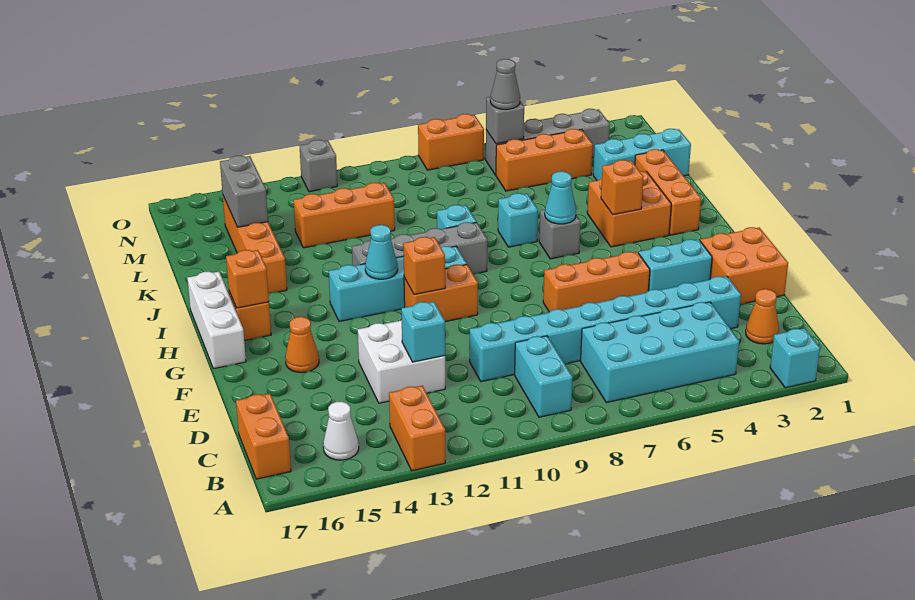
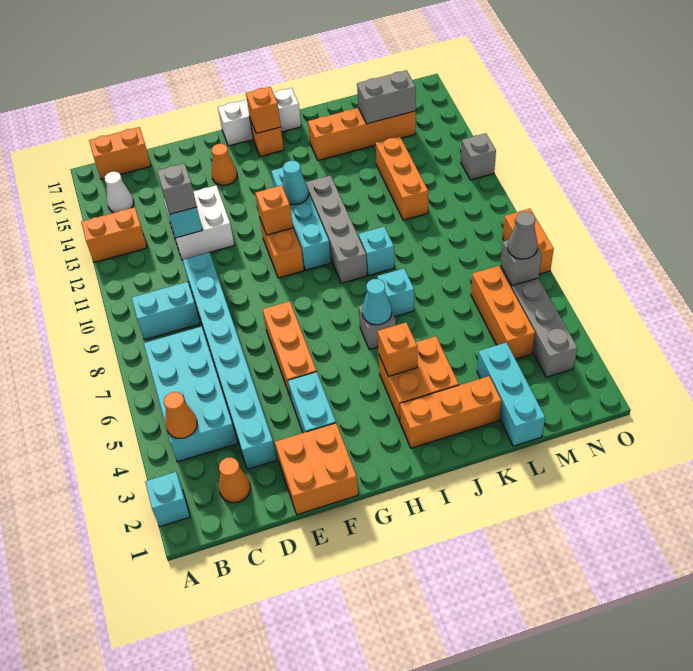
none -> orange 1x1 cone [164,392,197,438]
none -> grey 1x1 brick [157,163,197,214]

